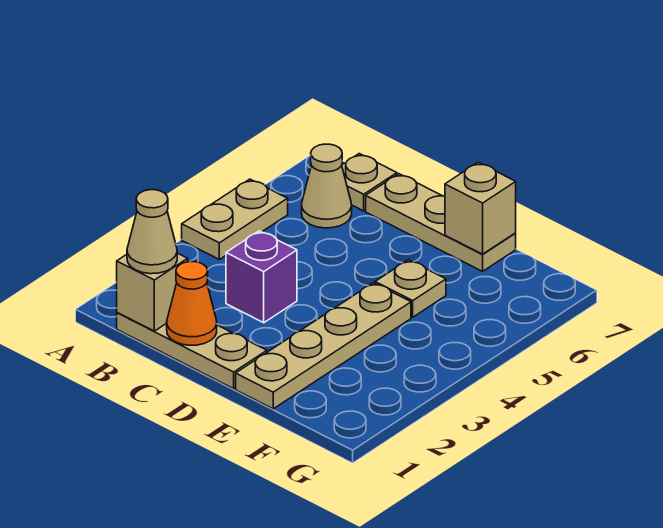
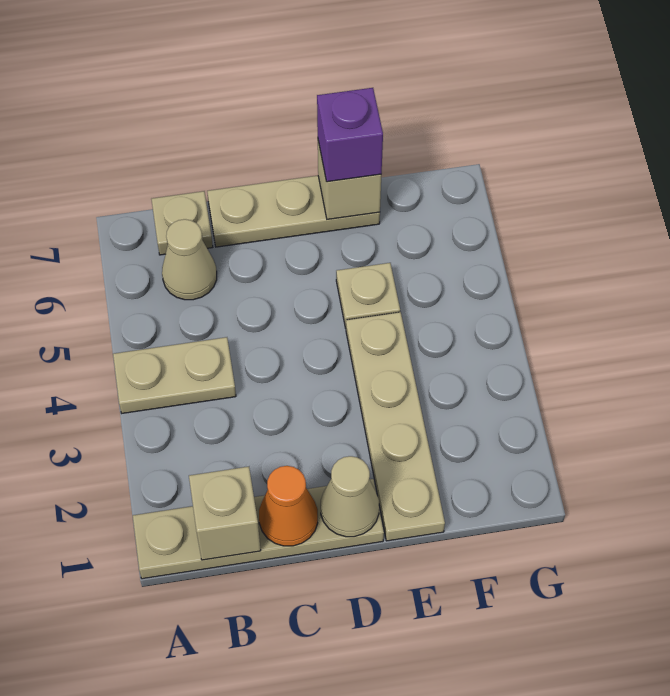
tan 1x2 plate [182,179,288,259] -> tan 1x2 plate turned to [113,337,236,413]
tan 1x3 plate [117,313,267,389] -> tan 1x4 plate [133,479,384,579]
tan 1x1 cone [127,190,177,274] -> tan 1x1 cone moved to [321,456,379,537]
purple 1x1 brick [226,231,297,323] -> purple 1x1 brick moved to [317,88,383,182]

